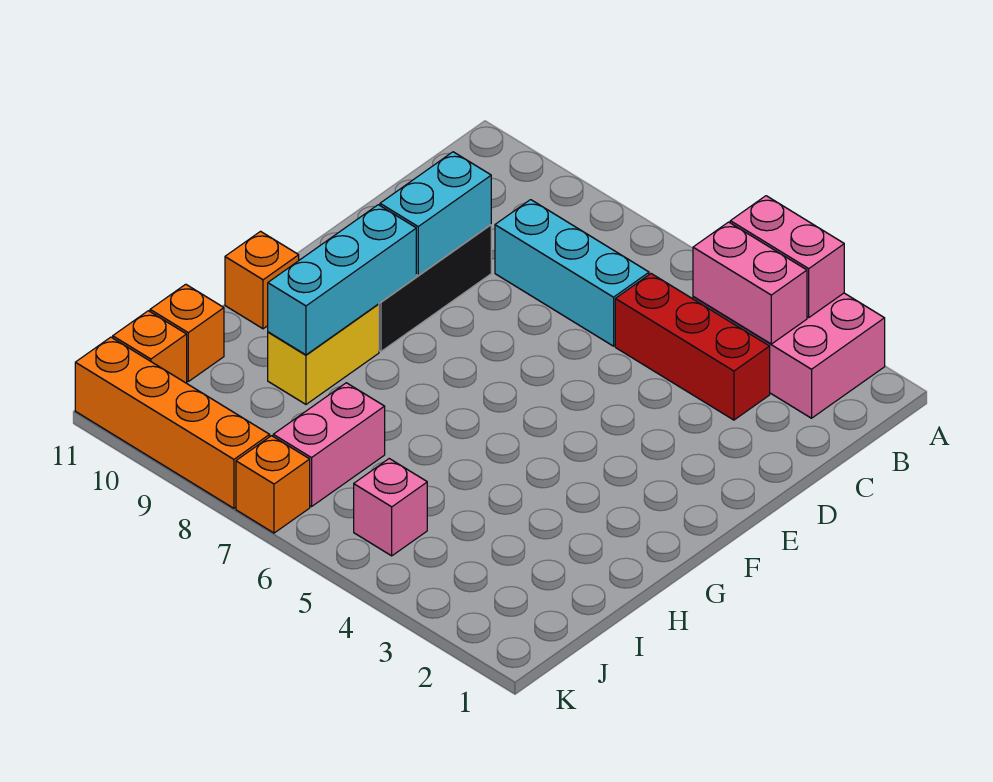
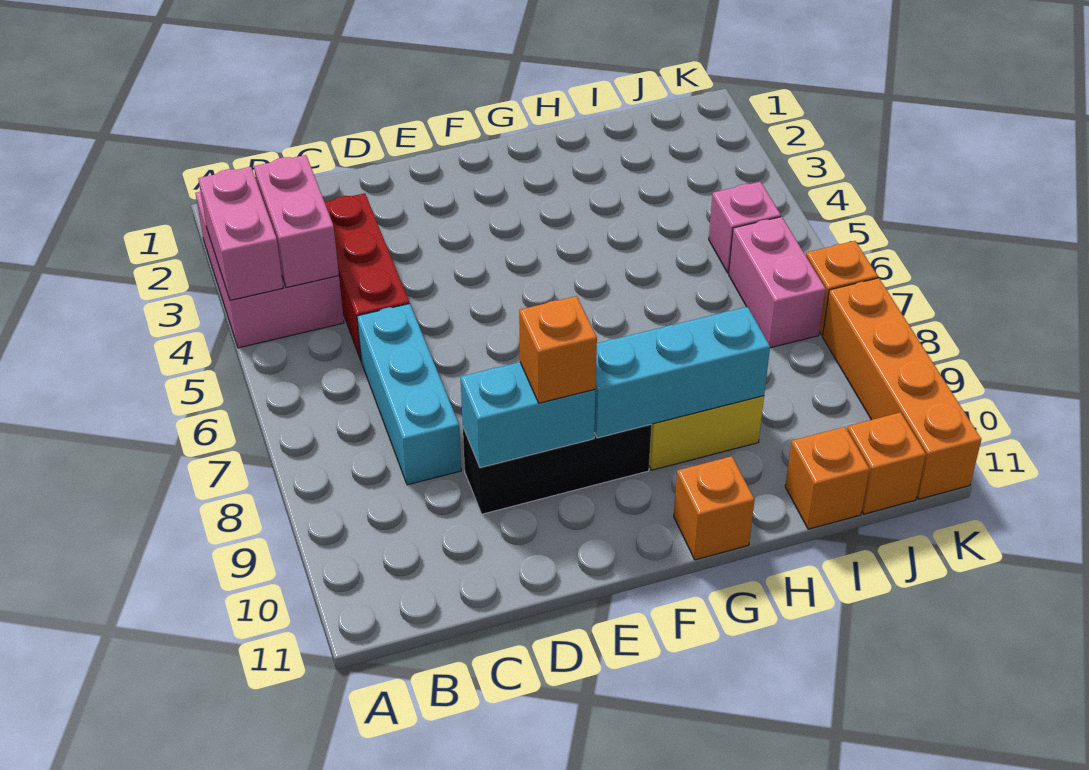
none -> orange 1x1 brick [519,296,597,403]
pink 1x2 brick [273,383,385,507] -> pink 1x2 brick turned to [729,217,826,348]

